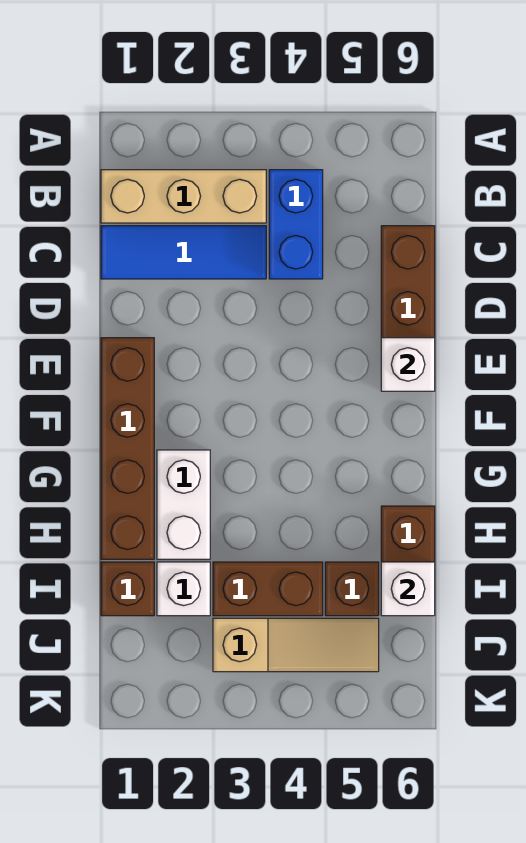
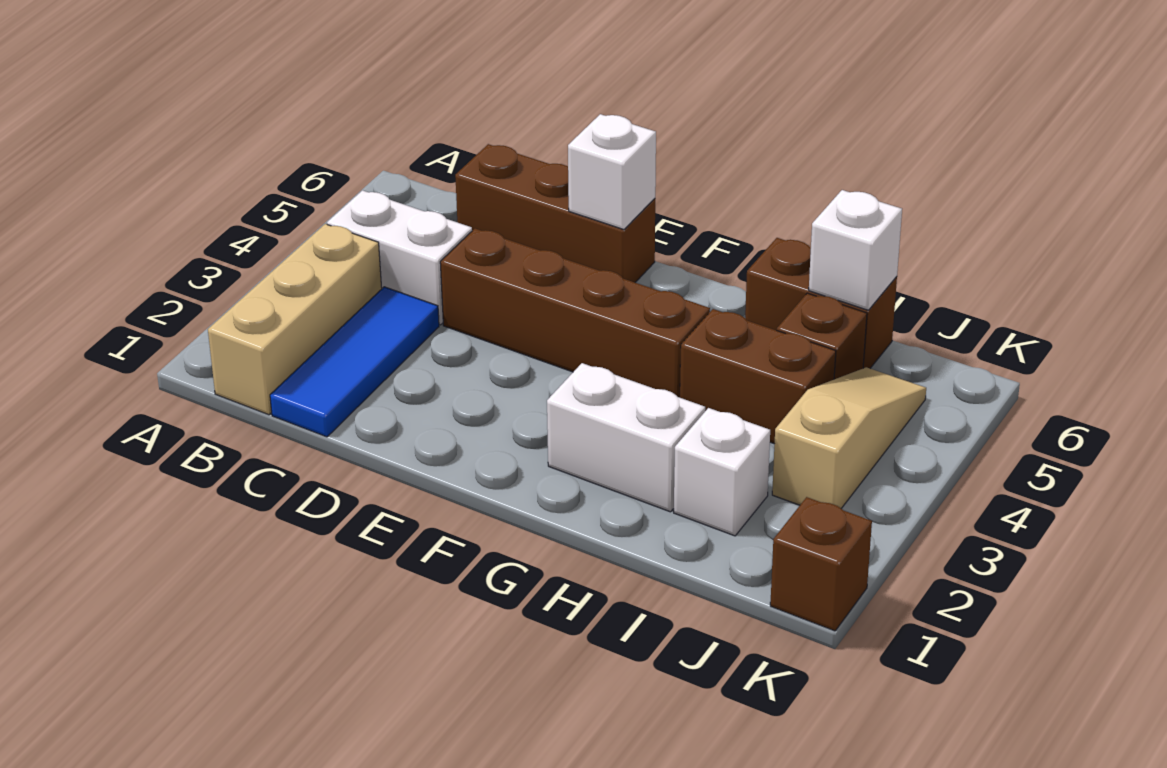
blue 1x2 brick [269,170,323,279] -> white 1x2 brick [327,190,472,325]
brown 1x4 brick [101,338,154,559] -> brown 1x4 brick moved to [440,229,710,398]
brown 1x1 brick [101,562,154,616] -> brown 1x1 brick moved to [770,497,872,631]
brown 1x2 brick [213,562,323,616] -> brown 1x2 brick turned to [680,309,836,444]

